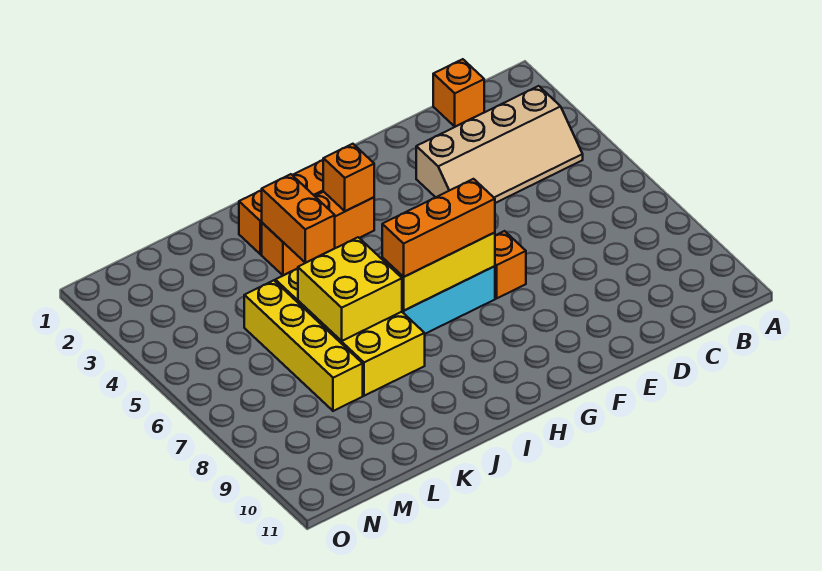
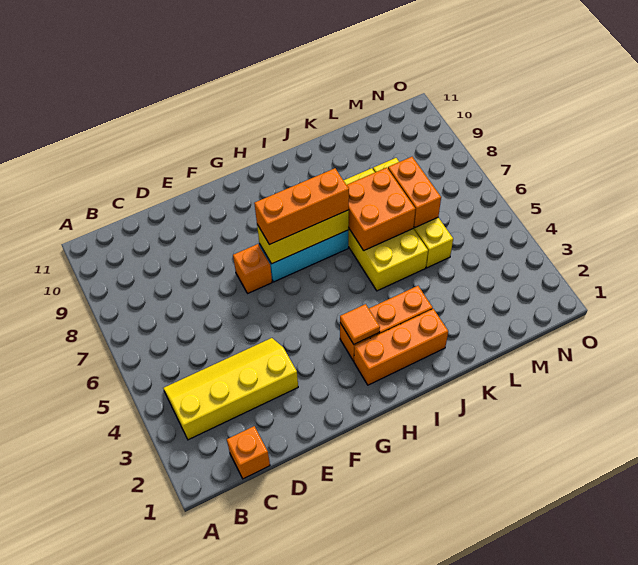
tan 2x4 slope [416,86,583,203] -> yellow 2x4 slope [163,338,298,440]
orange 1x1 brick [323,144,374,211] -> orange 1x1 tile [340,304,380,344]
orange 1x2 brick [262,174,335,263] -> orange 1x2 brick moved to [388,157,441,228]
yellow 2x2 brick [298,237,402,341] -> orange 2x2 brick [347,168,415,251]

